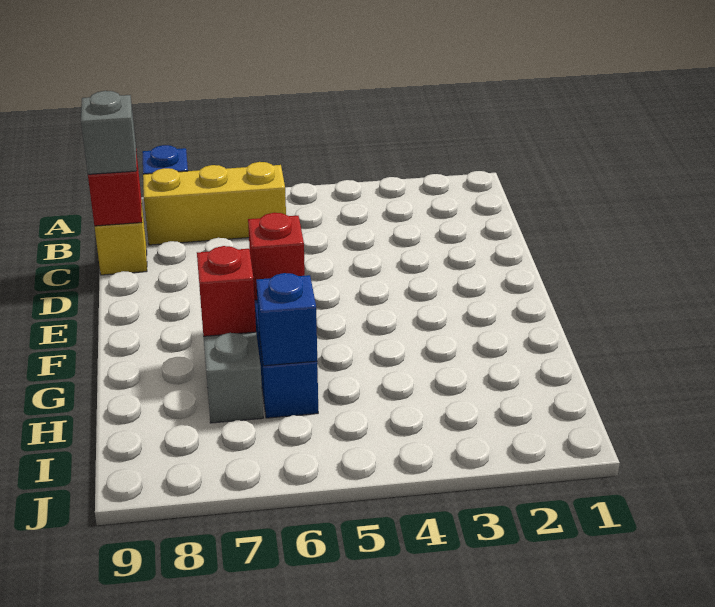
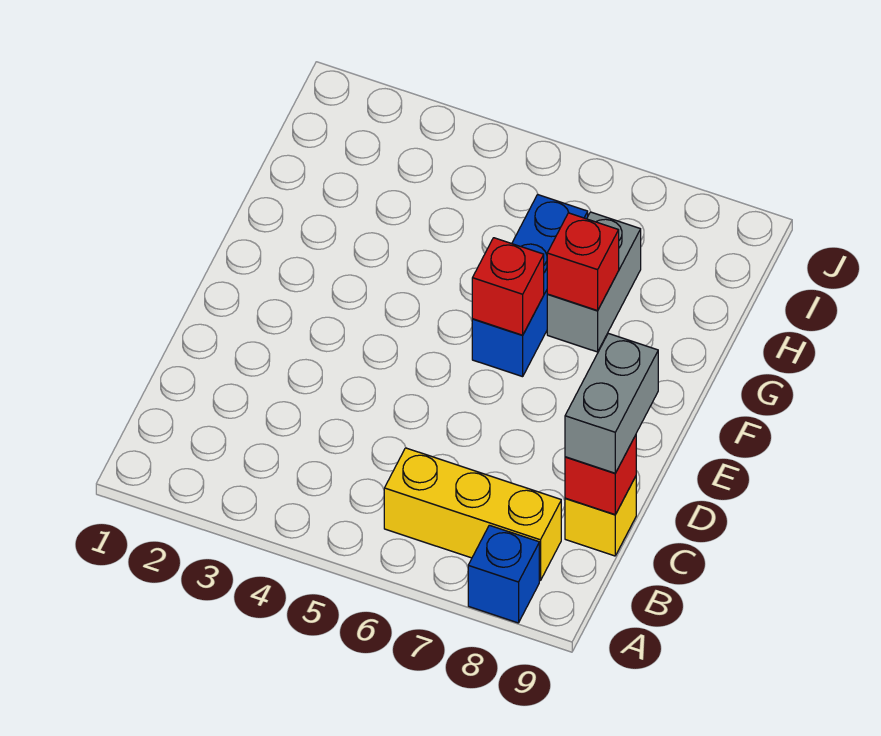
grey 1x1 brick [81,91,137,174] -> grey 1x2 brick [565,333,658,473]
blue 1x1 brick [256,273,317,366] -> none

